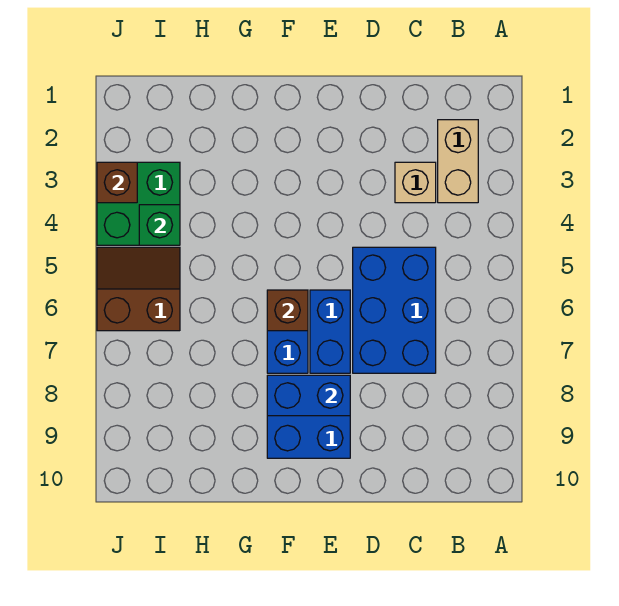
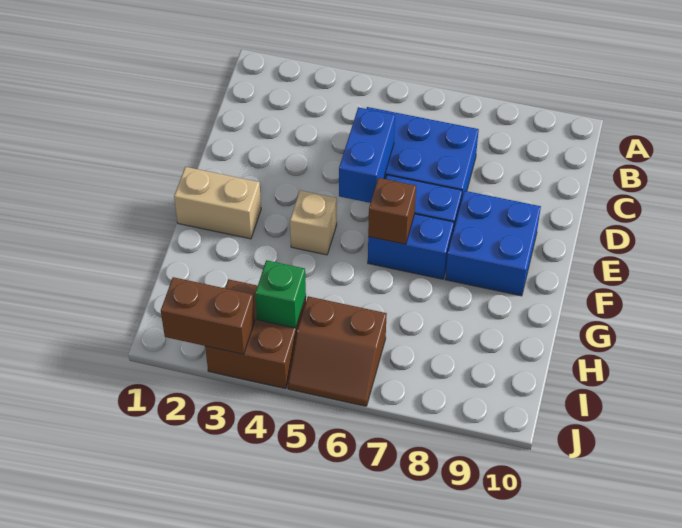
tan 1x2 brick [438,120,478,203] -> tan 1x2 brick moved to [174,167,261,239]
tan 1x1 brick [395,162,436,203] -> tan 1x1 brick moved to [290,190,337,255]
blue 1x2 brick [267,375,350,416] -> blue 1x2 brick moved to [339,107,395,203]
green 2x2 brick [97,162,180,245] -> brown 2x2 brick [205,279,306,389]
brown 2x2 slope [97,247,180,331] -> brown 2x2 slope turned to [288,296,387,406]
brown 1x1 brick [97,162,137,203] -> brown 1x2 brick [161,277,255,354]

